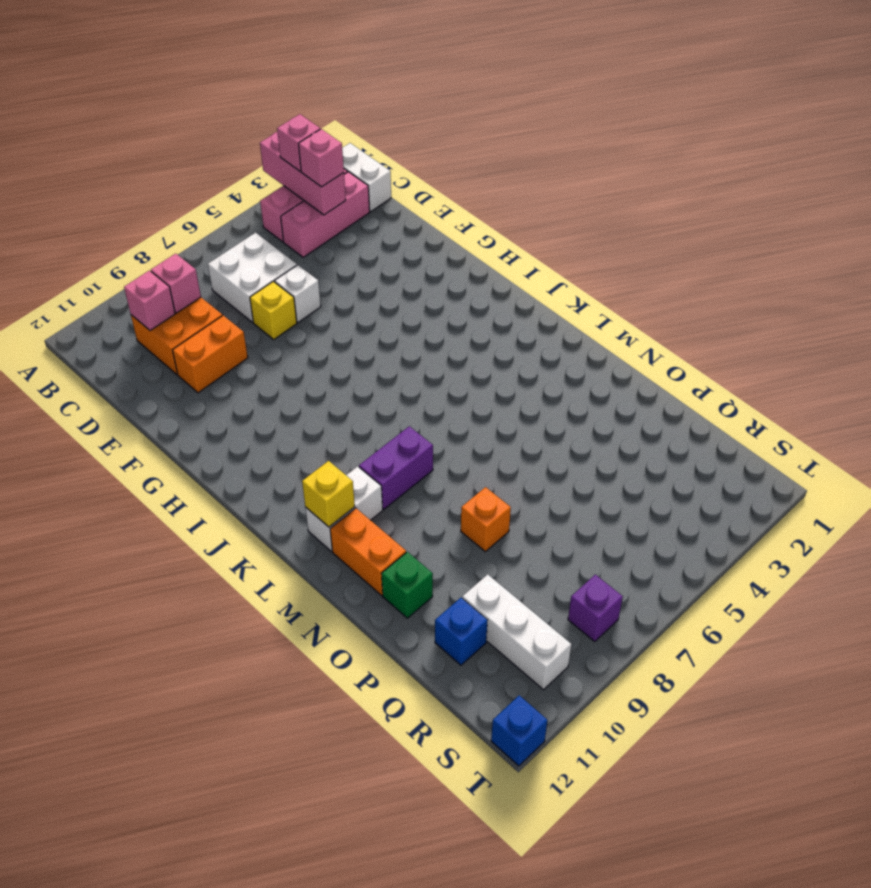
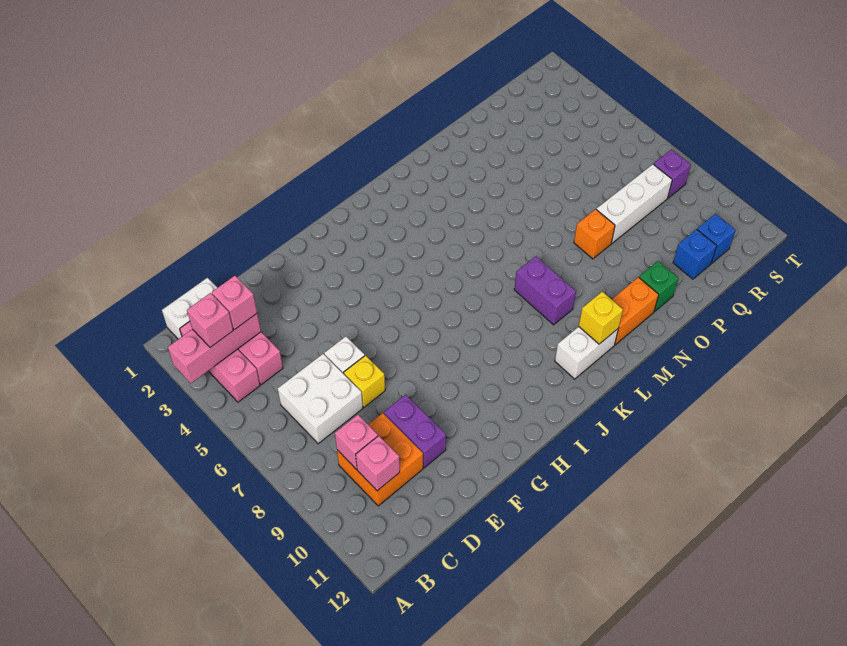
orange 1x2 brick [172,315,248,393] -> purple 1x2 brick [384,395,446,468]
white 1x2 brick [305,466,383,551] -> white 1x2 brick turned to [555,327,618,379]
white 1x3 brick [462,574,571,690] -> white 1x3 brick moved to [596,164,672,243]
blue 1x1 brick [491,695,547,766] -> blue 1x1 brick moved to [697,214,736,263]

